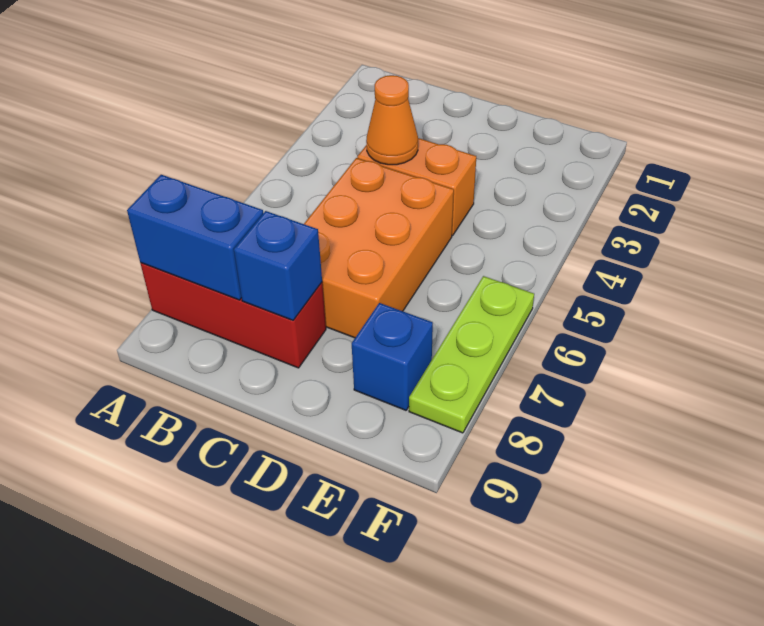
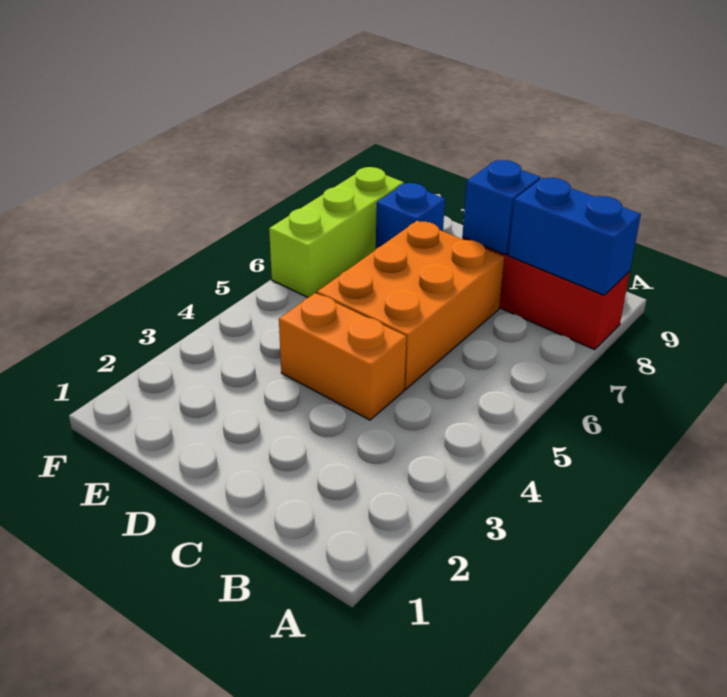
orange 1x1 cone [366,75,418,165] -> none
lime 1x3 plate [409,276,534,433] -> lime 1x3 brick [269,167,404,297]

